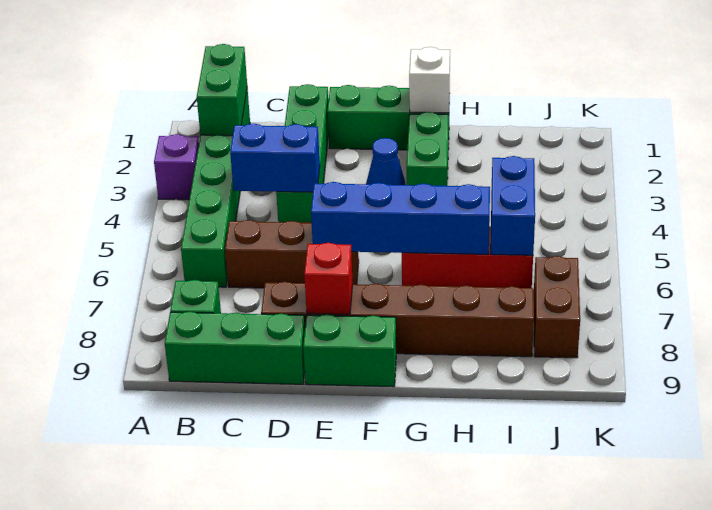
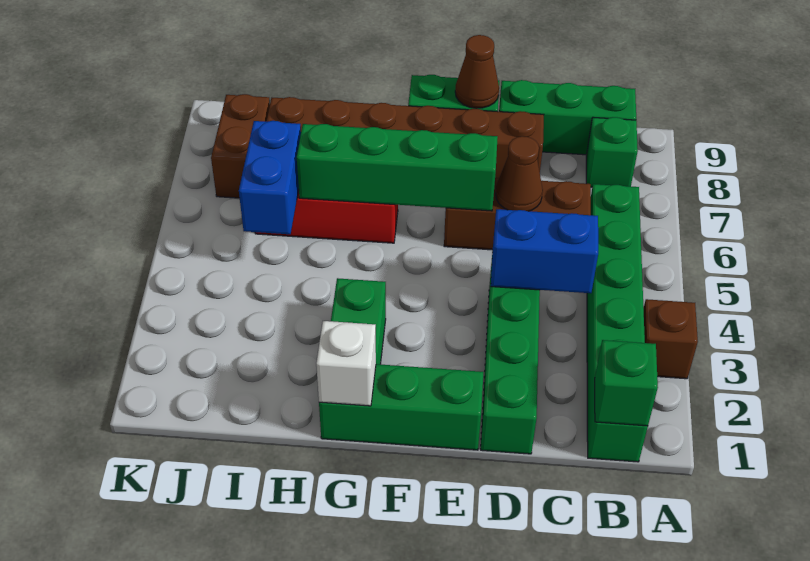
purple 1x1 brick [154,134,199,200] -> brown 1x1 brick [644,299,698,379]
green 1x2 brick [197,44,247,136] -> green 1x1 brick [595,340,658,426]
none -> brown 1x1 cone [496,136,543,211]
blue 1x4 brick [311,182,490,254] -> green 1x4 brick [297,124,498,211]
red 1x1 brick [304,243,353,314] -> none
none -> brown 1x1 cone [455,35,499,108]
blue 1x1 cone [366,138,406,185] -> none

